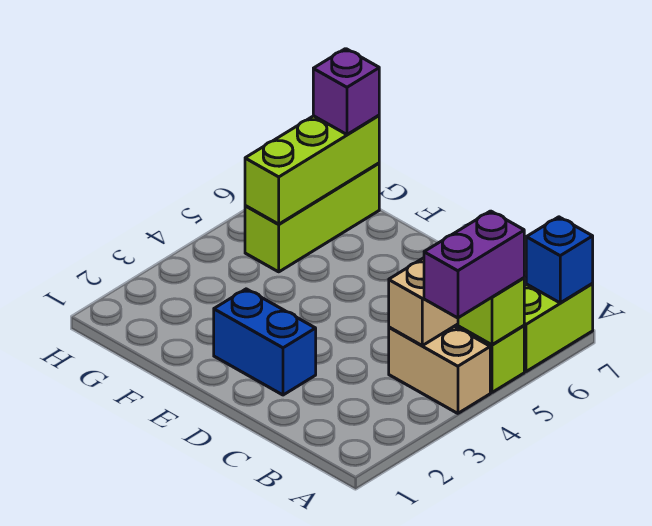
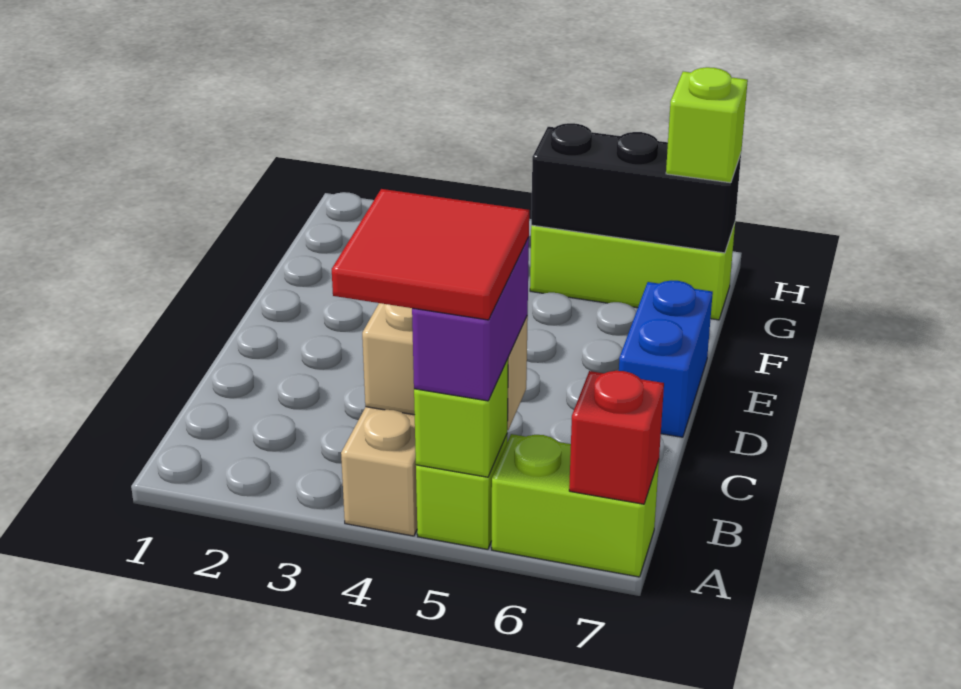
purple 1x2 brick [424,211,524,318] -> purple 1x2 brick turned to [412,237,529,401]
none -> red 2x2 tile [332,189,529,320]
blue 1x1 brick [526,217,593,303] -> red 1x1 brick [569,371,664,504]
blue 1x2 brick [214,289,316,395] -> blue 1x2 brick moved to [619,281,713,437]
lime 1x3 brick [245,115,379,224] -> black 1x3 brick [531,123,741,253]
purple 1x1 brick [313,49,379,134] -> lime 1x1 brick [666,67,748,183]

